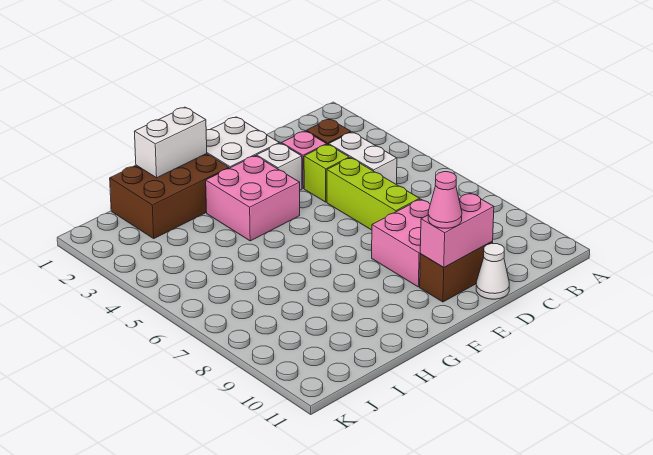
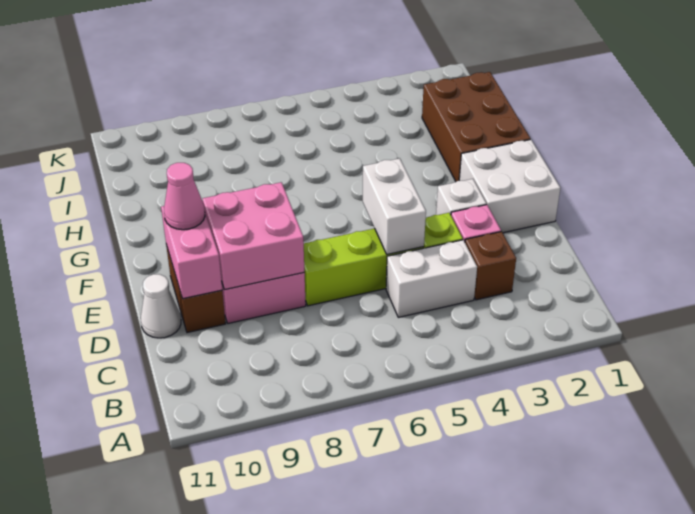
pink 2x2 brick [206,156,300,241] -> pink 2x2 brick moved to [203,182,304,290]
white 1x2 brick [134,107,207,178] -> white 1x2 brick moved to [363,158,426,254]

